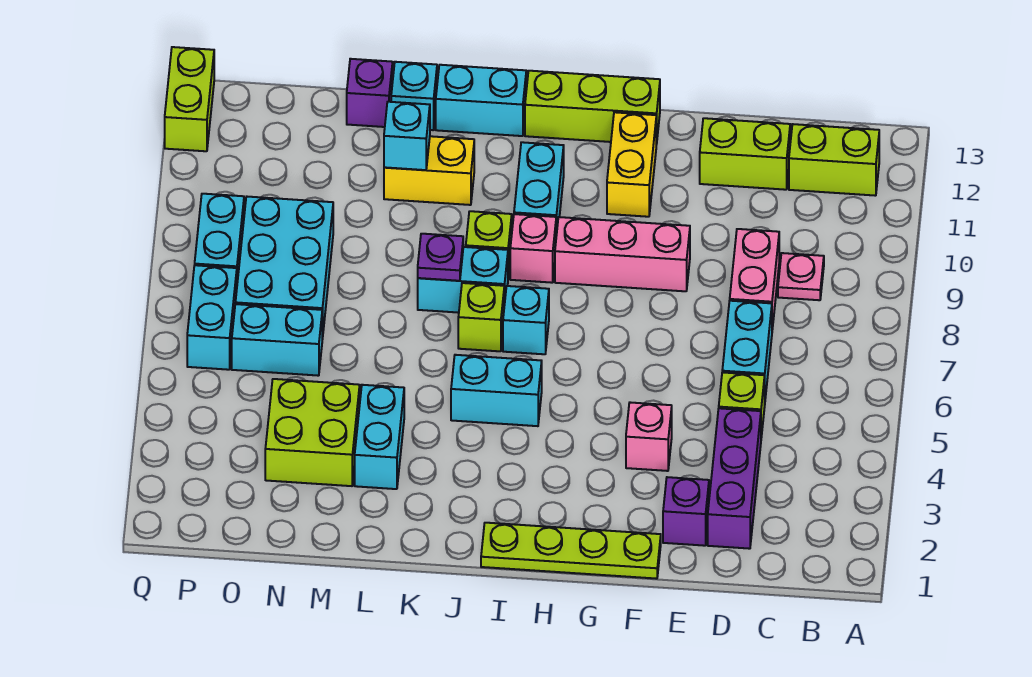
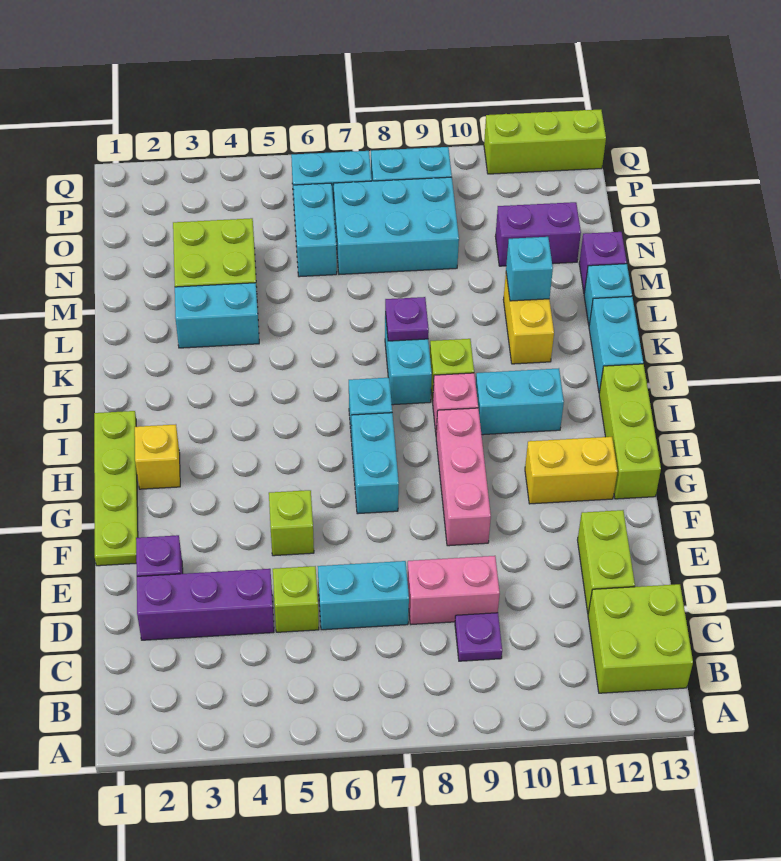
lime 1x2 brick [789,124,879,196] -> lime 2x2 brick [588,584,693,693]
pink 1x1 plate [778,253,824,300] -> purple 1x1 plate [455,613,502,661]
pink 1x1 brick [626,402,672,471] -> none
none -> yellow 1x1 brick [135,424,180,489]
cyan 1x2 brick [451,355,542,426] -> cyan 1x2 brick moved to [351,413,399,514]
lime 1x1 brick [458,283,504,351] -> lime 1x1 brick moved to [269,490,314,556]
none -> purple 1x2 brick [495,202,581,266]
lime 1x2 brick [165,47,214,151] -> lime 1x3 brick [484,109,606,174]

